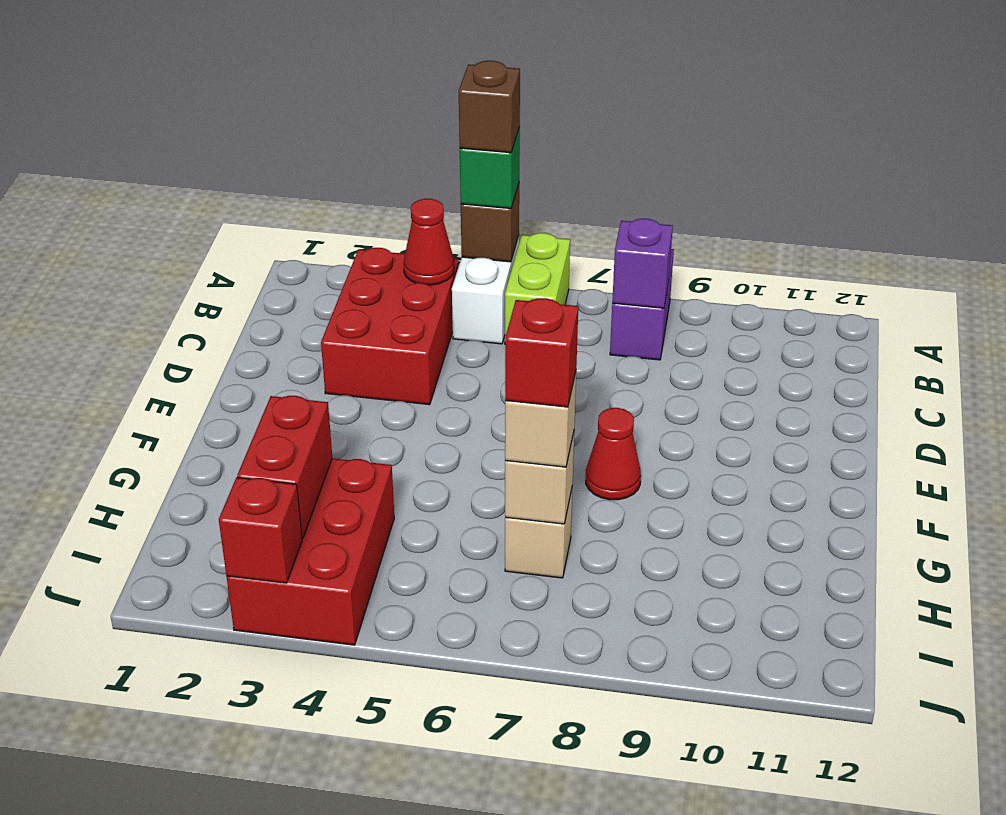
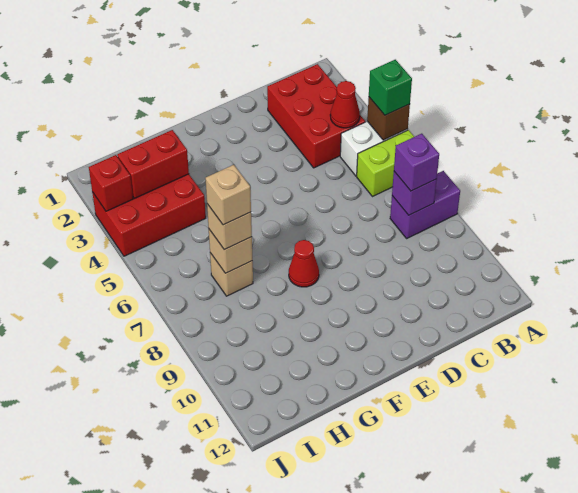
brown 1x1 brick [459,61,520,153] -> none
red 2x3 brick [321,248,459,405] -> red 2x3 brick turned to [267,64,365,168]
none -> purple 1x1 brick [394,134,439,191]
red 1x1 brick [505,298,578,407] -> tan 1x1 brick [205,165,251,225]

